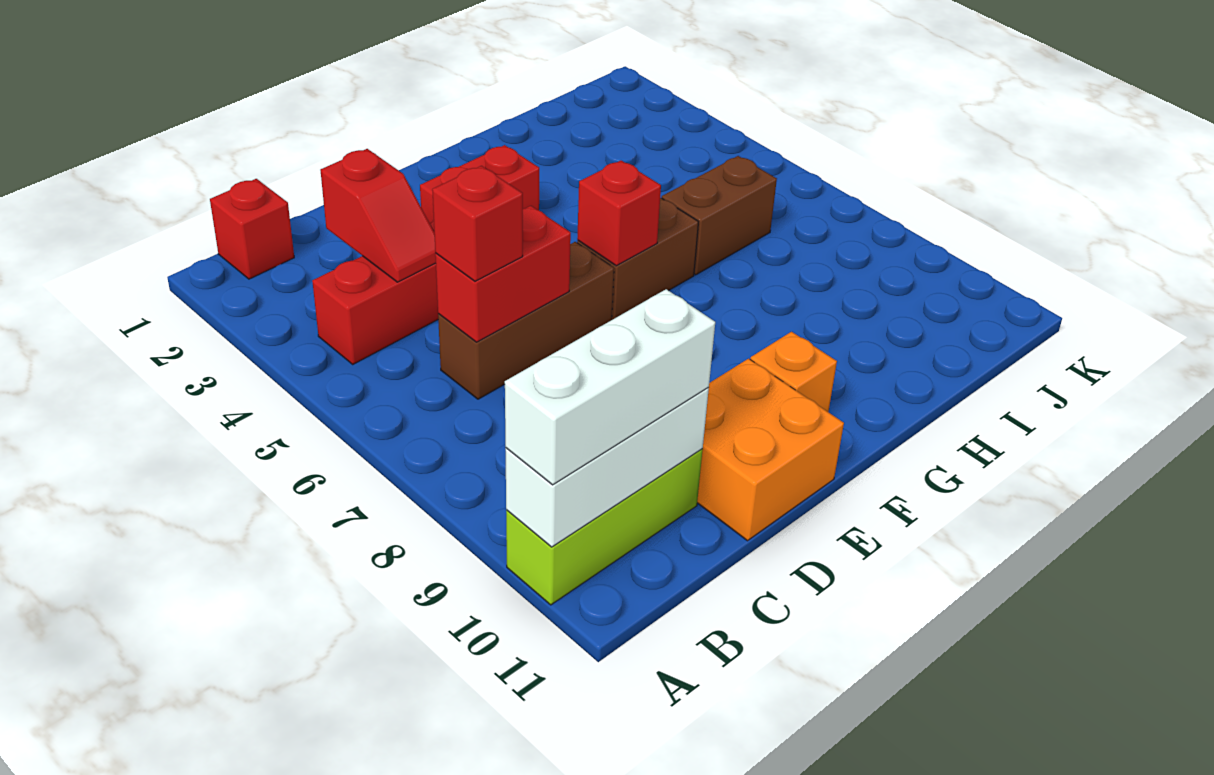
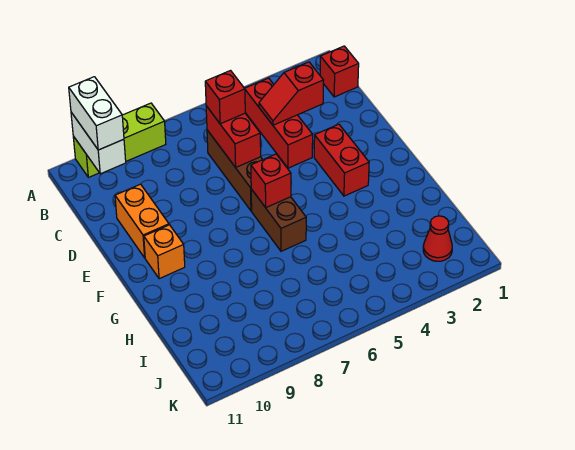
lime 1x3 brick [506,449,703,605] -> lime 1x3 brick turned to [73,103,166,177]
white 1x3 brick [505,387,709,547] -> white 1x2 brick [71,112,126,174]
white 1x3 brick [505,289,715,485] -> white 1x2 brick [69,77,124,150]
orange 2x2 brick [697,359,844,541] -> orange 1x2 brick [115,184,169,258]
brown 1x2 brick [662,156,777,275] -> none
none -> red 1x1 cone [423,216,452,261]

